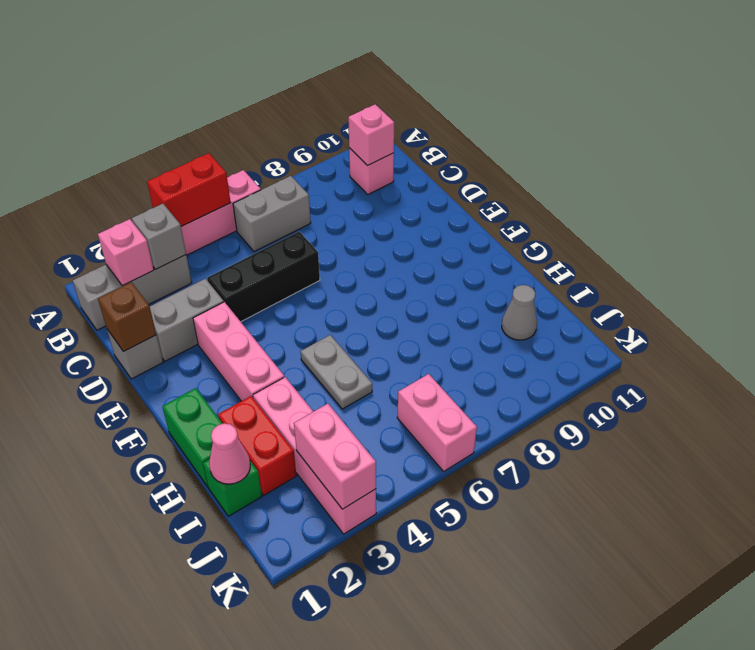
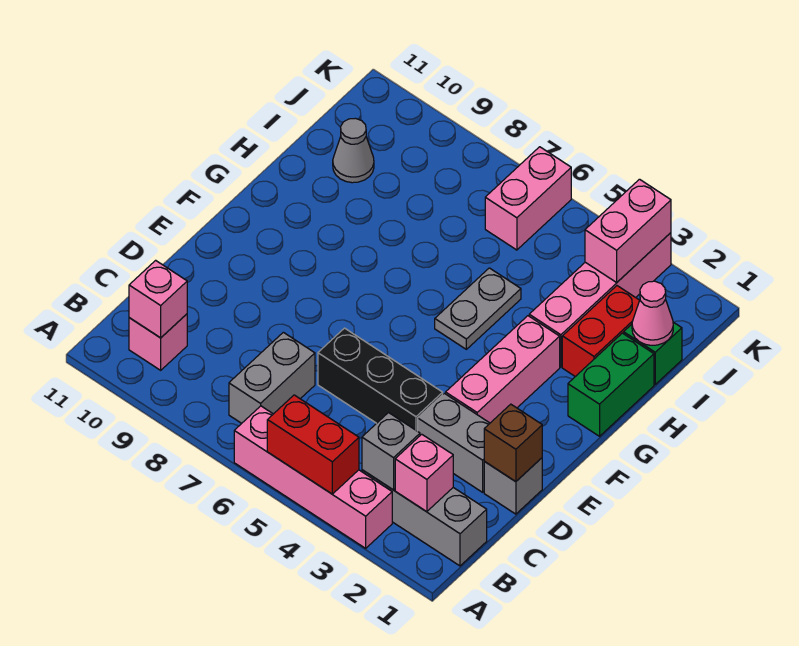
grey 1x2 brick [233,176,311,252] -> grey 1x2 brick turned to [229,332,315,423]

